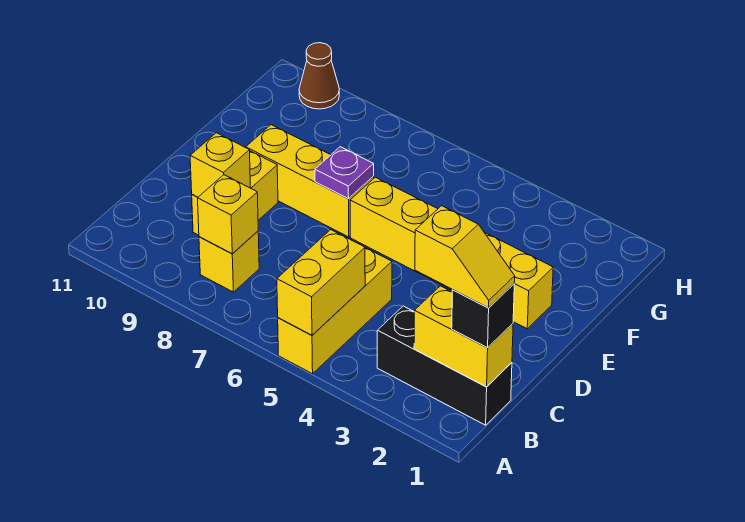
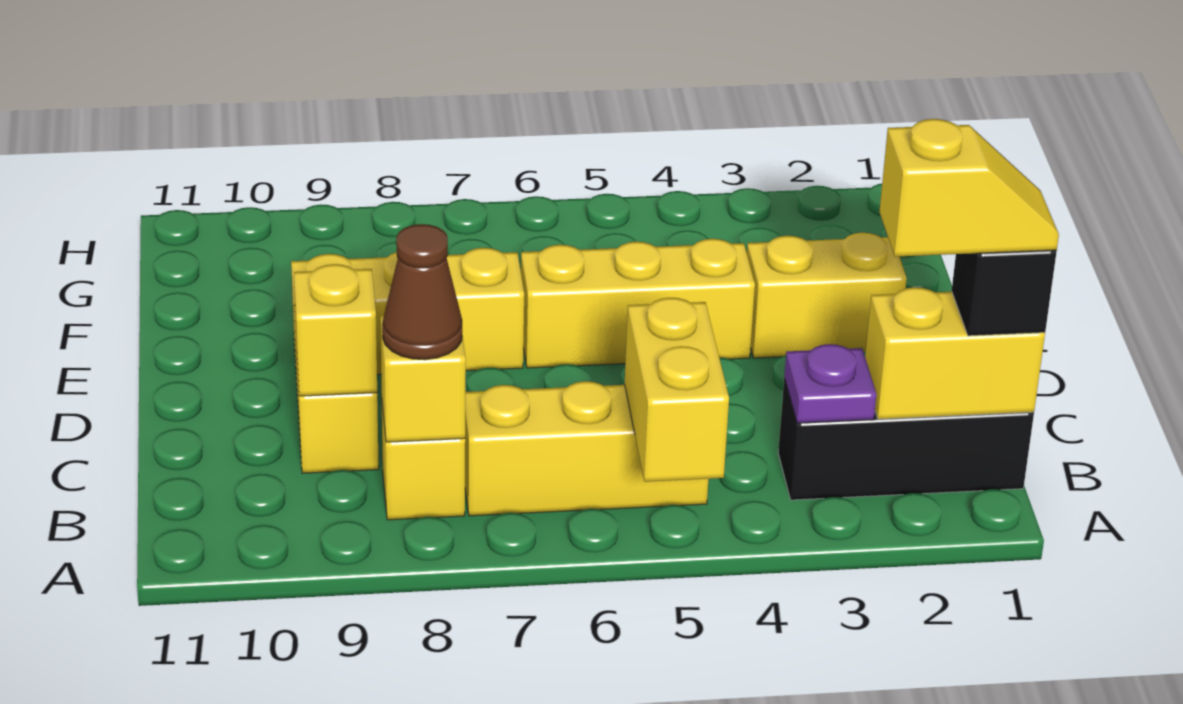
yellow 1x3 brick [278,248,392,374] -> yellow 1x3 brick turned to [465,381,708,516]
purple 1x1 plate [315,147,374,199] -> purple 1x1 plate moved to [784,344,876,423]
brown 1x1 cone [299,43,339,109] -> brown 1x1 cone moved to [382,224,462,360]

